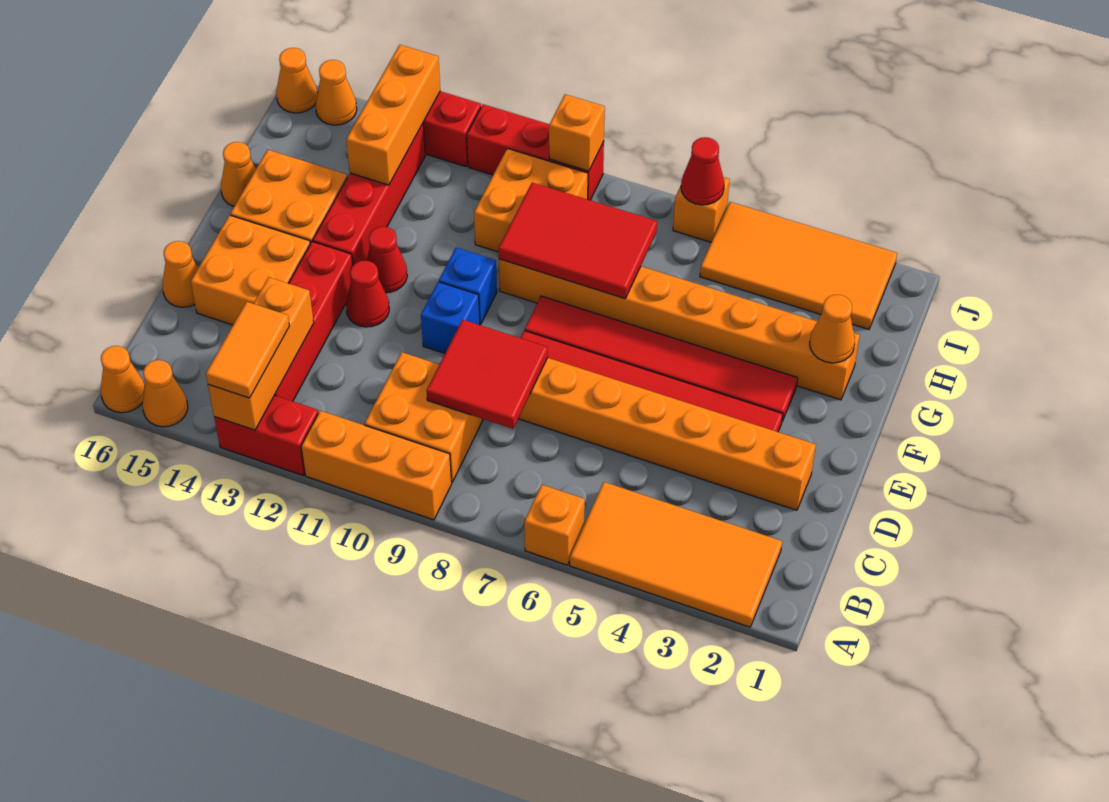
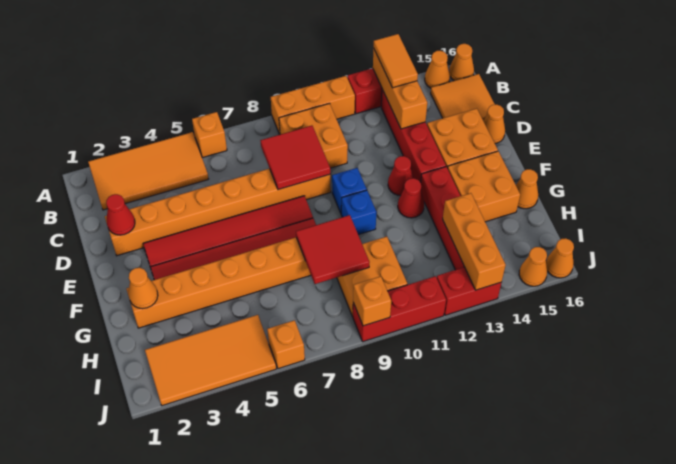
none -> orange 2x2 tile [431,74,495,121]
red 2x3 tile [499,183,657,299] -> red 2x2 tile [296,215,369,284]
red 1x1 cone [681,137,724,205] -> red 1x1 cone moved to [106,194,135,235]

